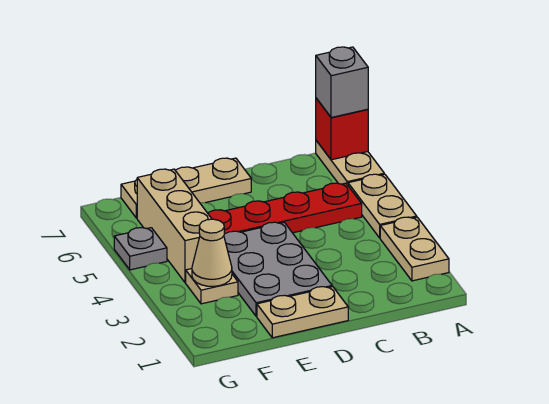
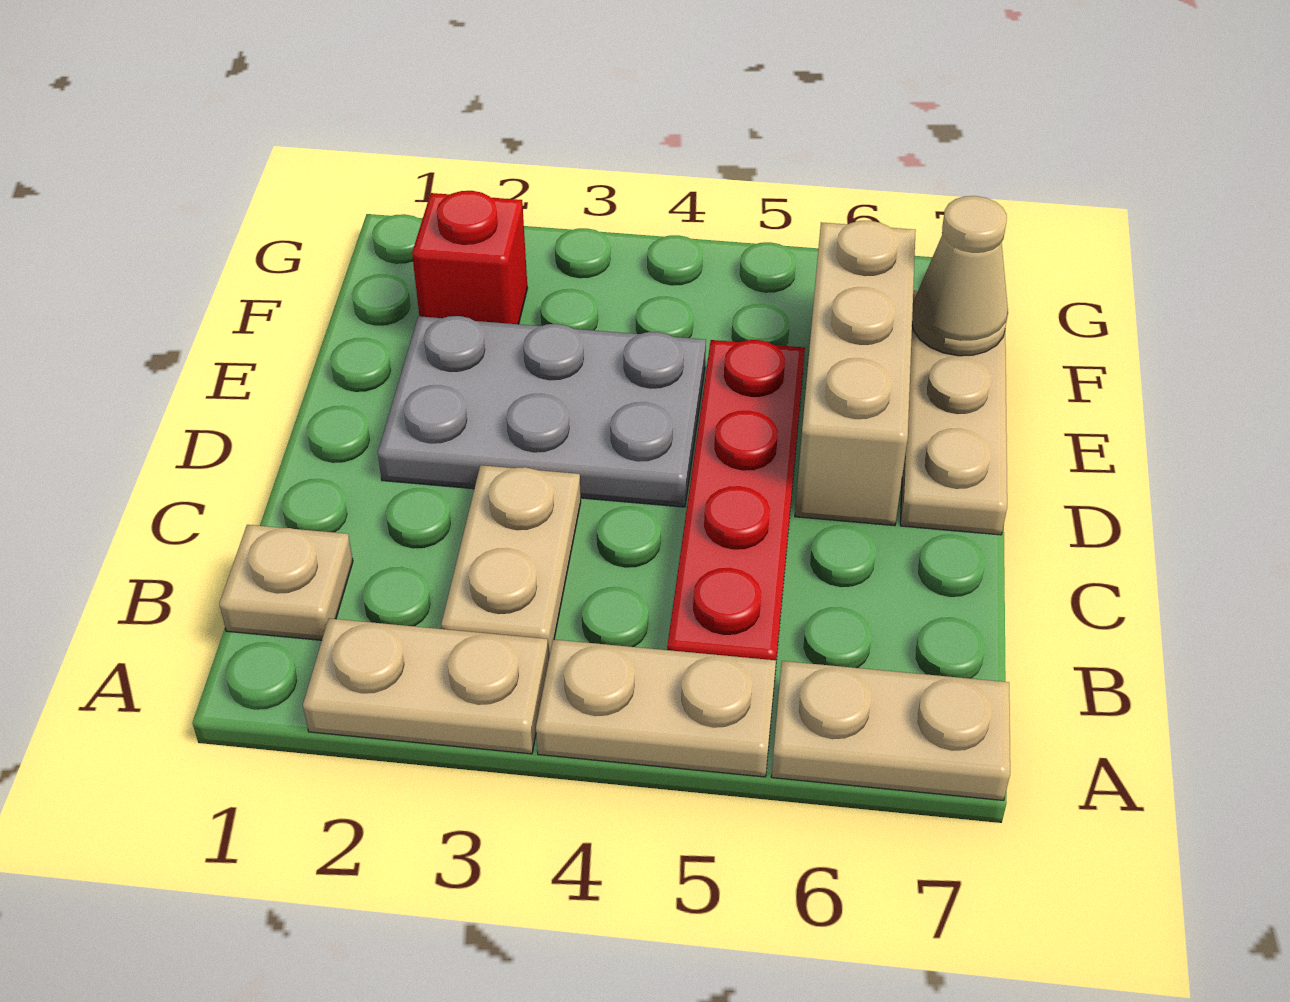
red 1x1 brick [316,98,368,160] -> red 1x1 brick moved to [412,191,527,324]
grey 1x1 brick [316,47,368,118] -> none
tan 1x2 plate [257,287,348,338] -> tan 1x2 plate moved to [441,465,581,657]
tan 1x1 plate [186,269,238,304] -> tan 1x1 plate moved to [219,525,353,640]
tan 1x1 cone [192,219,232,286] -> tan 1x1 cone moved to [912,196,1008,356]
tan 1x3 brick [137,169,212,282] -> tan 1x3 brick turned to [795,221,916,526]
grey 1x1 plate [114,228,167,270] -> none

